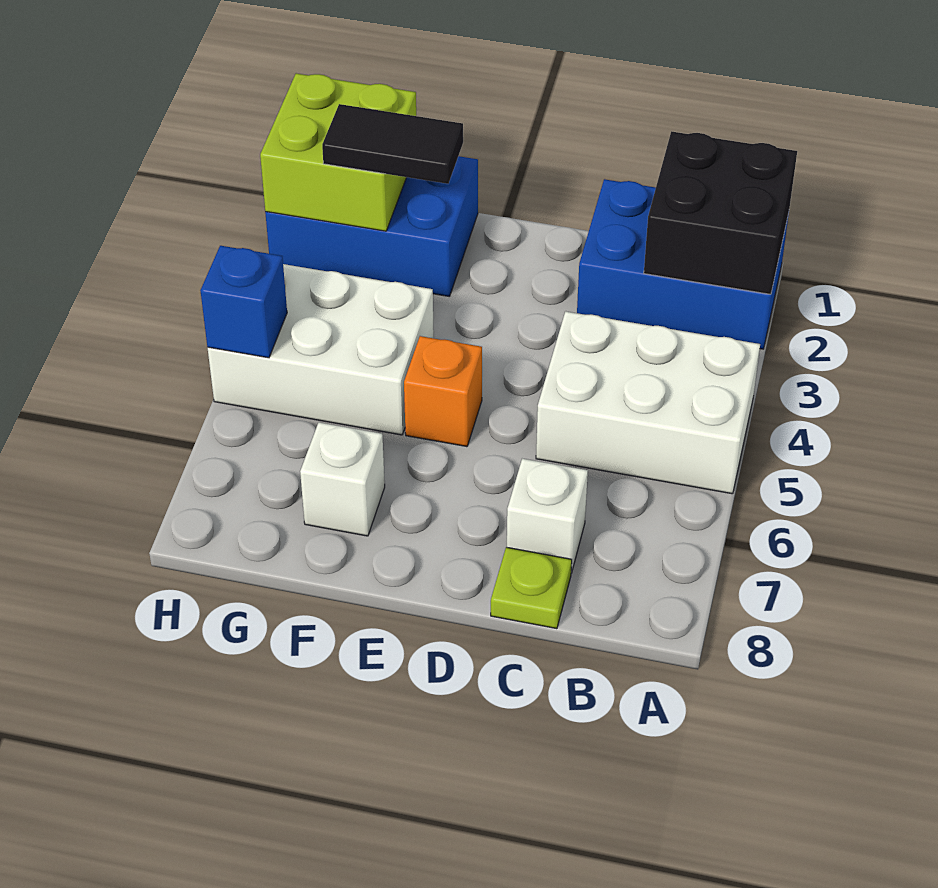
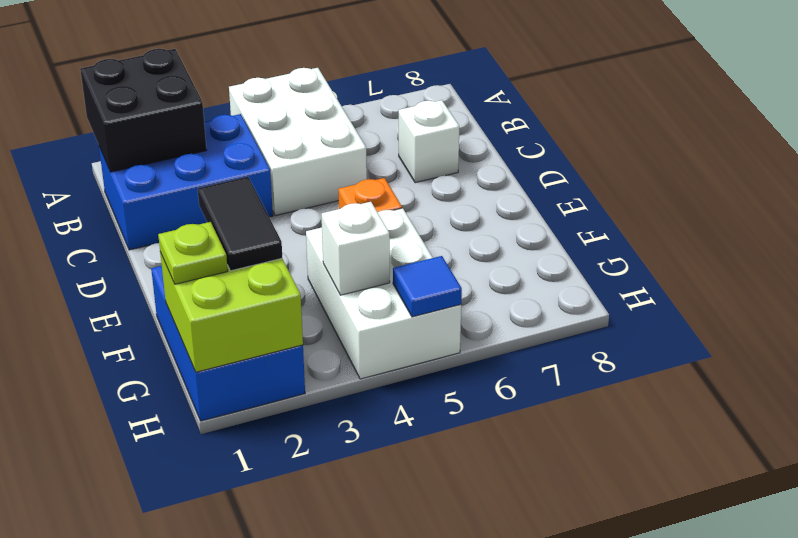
blue 2x3 brick [577,179,789,349] -> blue 2x3 brick turned to [99,114,273,250]
lime 1x1 plate [491,547,572,629] -> lime 1x1 plate moved to [158,222,228,284]
white 1x1 brick [300,422,385,536] -> white 1x1 brick moved to [322,202,390,295]
blue 1x1 brick [200,246,287,358] -> blue 1x1 tile [393,256,462,317]

